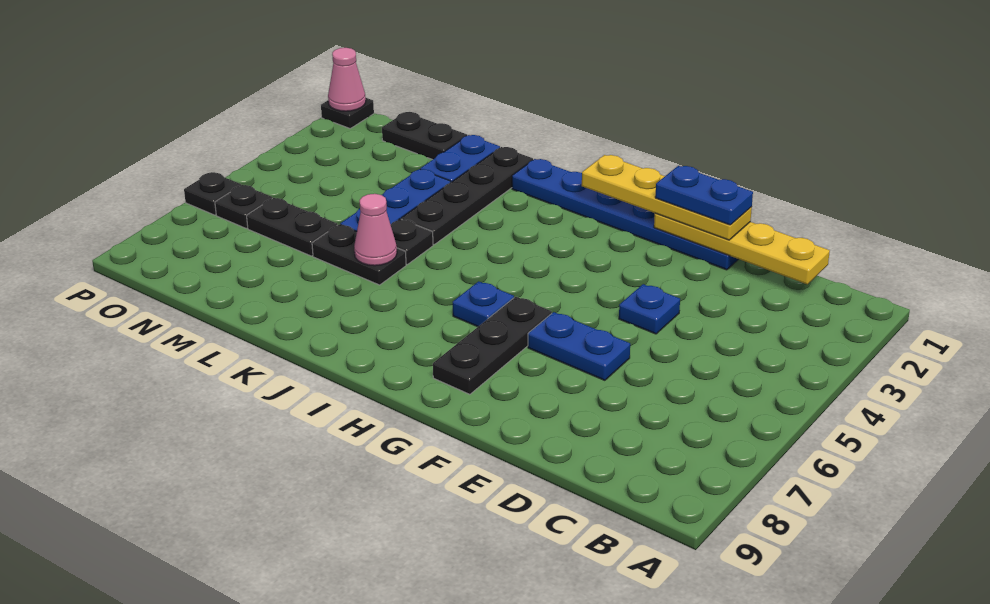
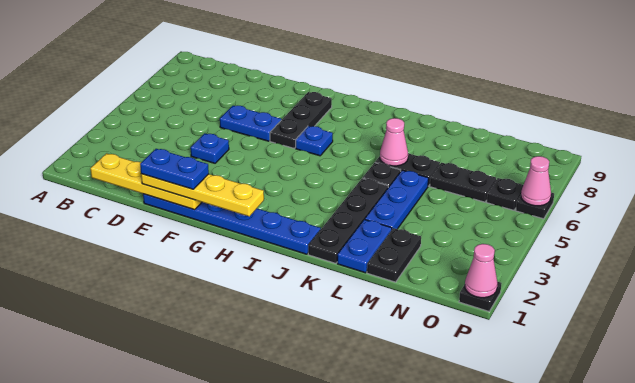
black 1x2 plate [382,112,467,160] -> black 1x2 plate turned to [367,228,421,282]
none -> pink 1x1 cone [521,156,551,206]

